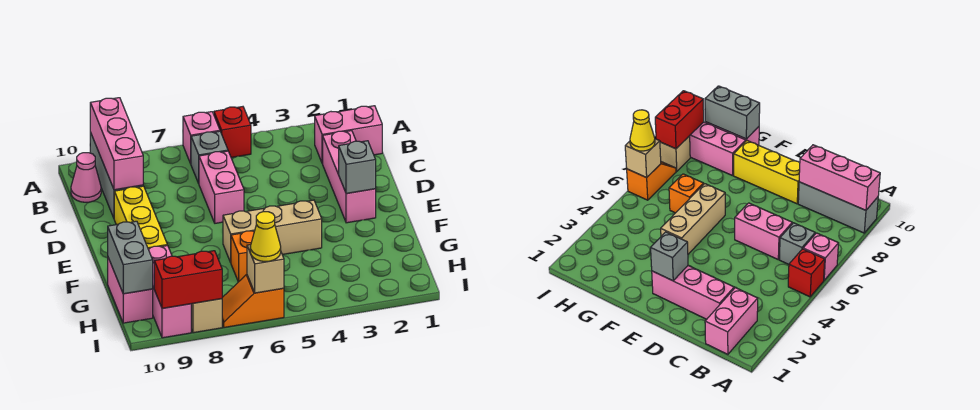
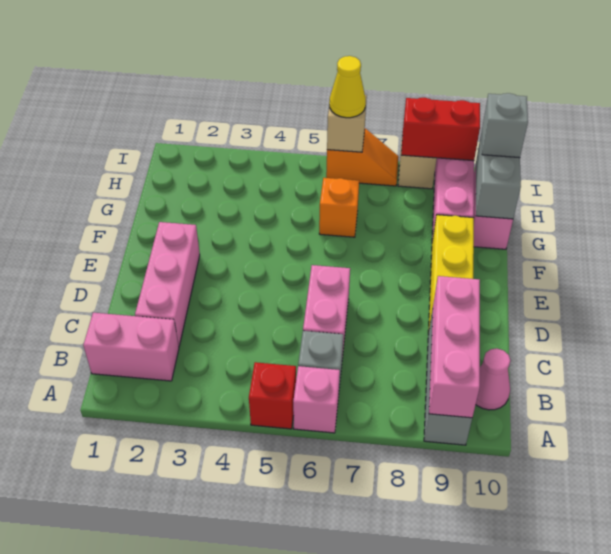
grey 1x1 brick [339,141,376,193] -> grey 1x1 brick moved to [482,93,528,158]
tan 1x3 brick [223,200,322,262] -> none

